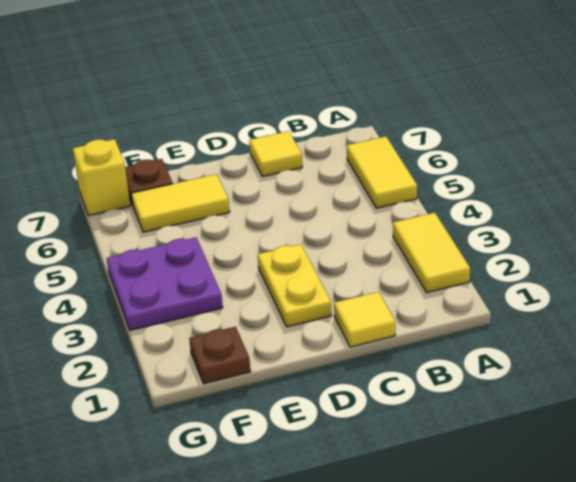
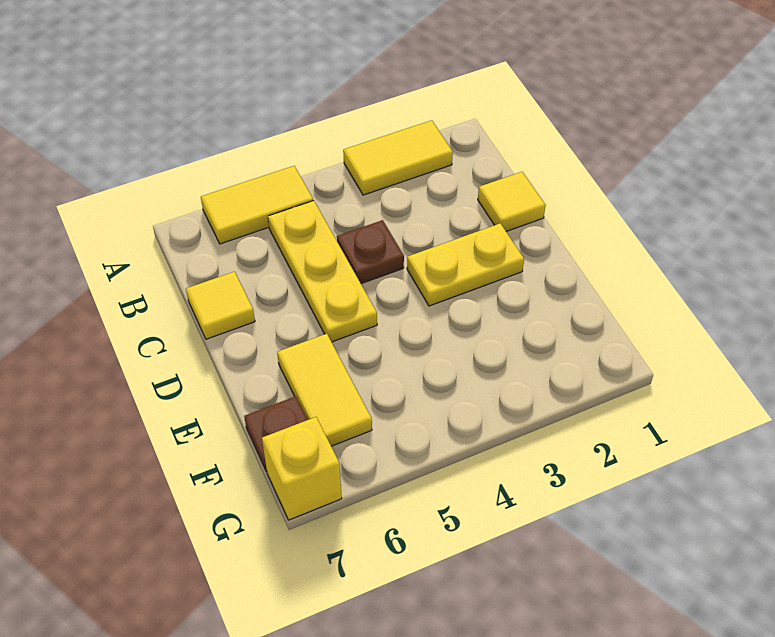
none -> yellow 1x3 plate [268,201,377,342]
brown 1x1 plate [189,327,251,384] -> brown 1x1 plate moved to [337,220,404,284]
purple 2x2 plate [107,237,223,330] -> none

